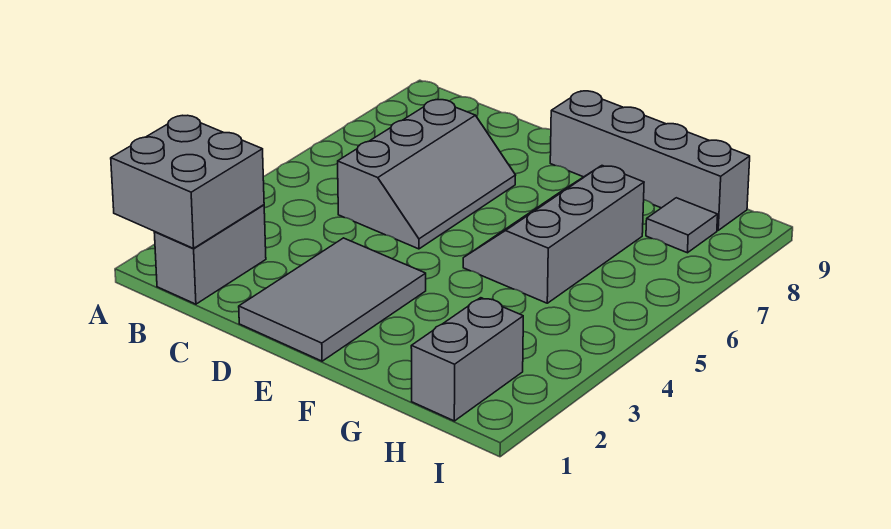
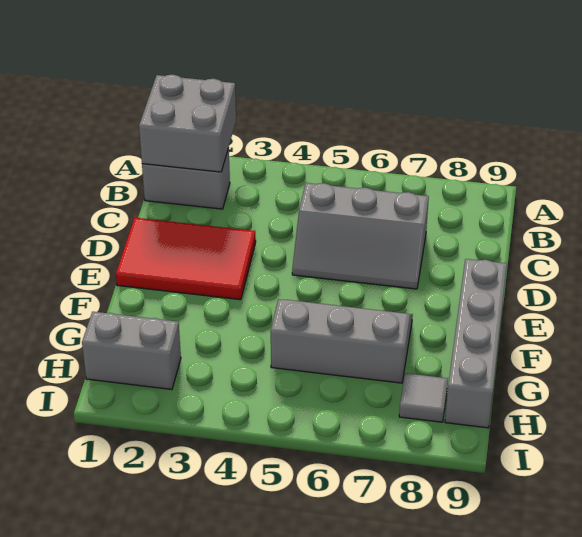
grey 2x3 tile [239,238,426,361] -> red 2x3 tile [116,218,256,300]

